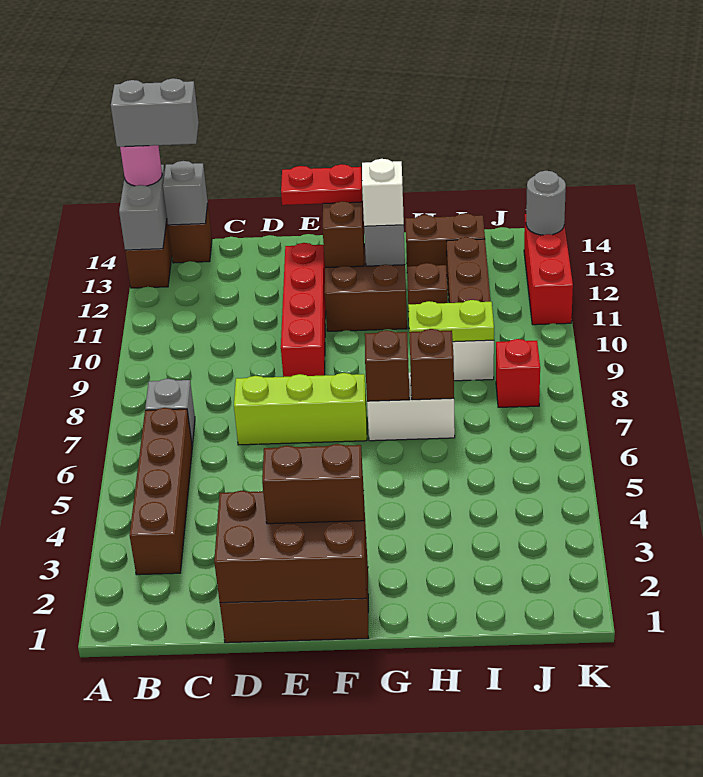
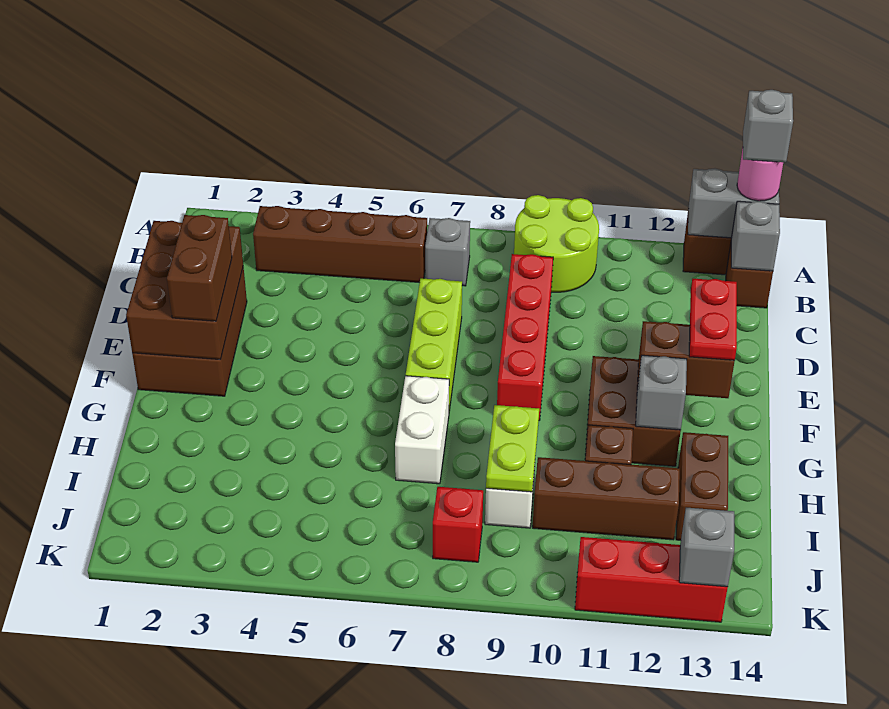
none -> lime 2x2 round brick [514,195,599,292]
grey 1x2 brick [111,78,199,147] -> grey 1x1 brick [743,90,793,162]
red 1x4 brick [281,243,326,377] -> red 1x4 brick turned to [497,254,553,420]
brown 1x1 brick [365,330,410,401] -> none
white 1x1 brick [362,159,404,226] -> none
brown 1x1 brick [409,329,454,400] -> none
grey 1x1 round brick [526,171,566,235] -> grey 1x1 brick [679,508,734,587]

